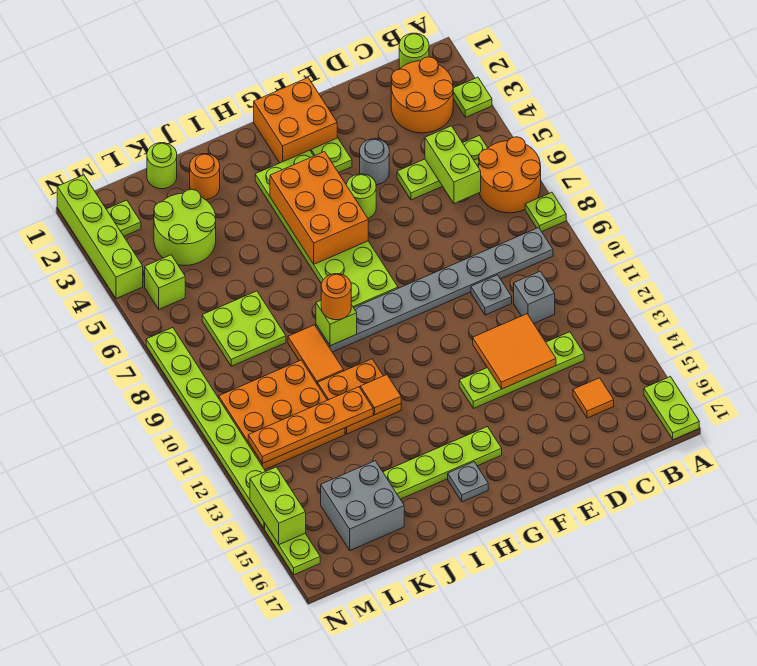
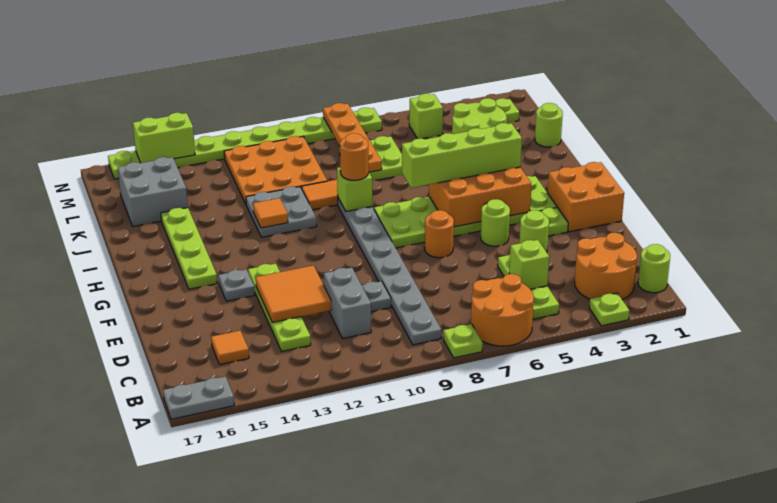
lime 1x2 plate [644,377,699,440] -> grey 1x2 plate [163,377,234,419]
lime 1x2 brick [425,126,481,203] -> lime 1x1 brick [509,240,549,289]
grey 1x1 brick [514,271,555,323] -> grey 1x2 brick [324,268,371,338]
grey 1x1 round brick [360,139,389,185] -> lime 1x1 round brick [519,210,549,252]
grey 1x1 plate [448,462,488,502] -> grey 1x1 plate moved to [218,269,255,301]
orange 2x2 plate [318,359,401,434] -> grey 2x2 plate [246,187,317,237]
orange 1x1 round brick [190,154,220,200] -> orange 1x1 round brick moved to [425,210,454,258]
orange 1x4 plate [248,387,373,464] -> orange 1x4 plate moved to [323,103,382,172]
lime 1x4 brick [57,175,143,299] -> lime 1x4 brick moved to [402,123,522,188]

